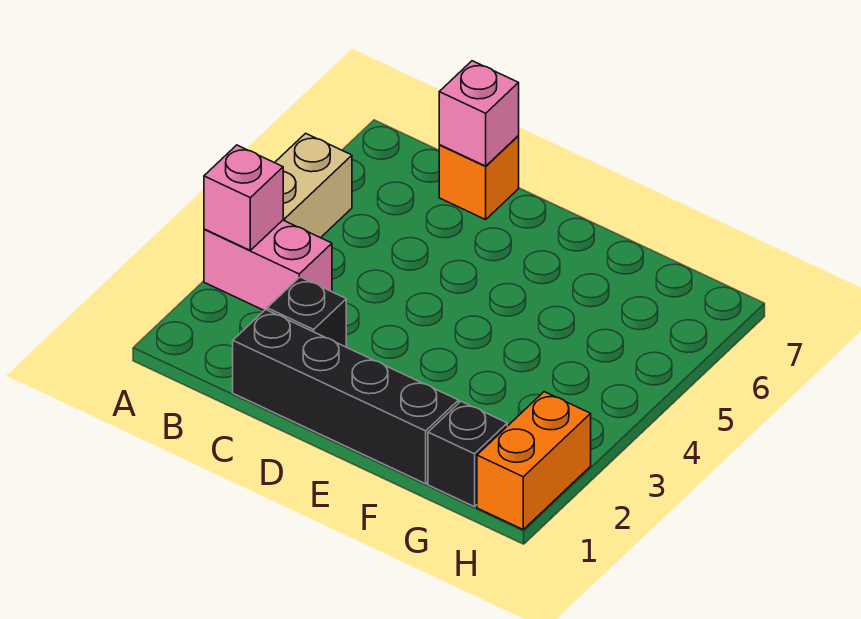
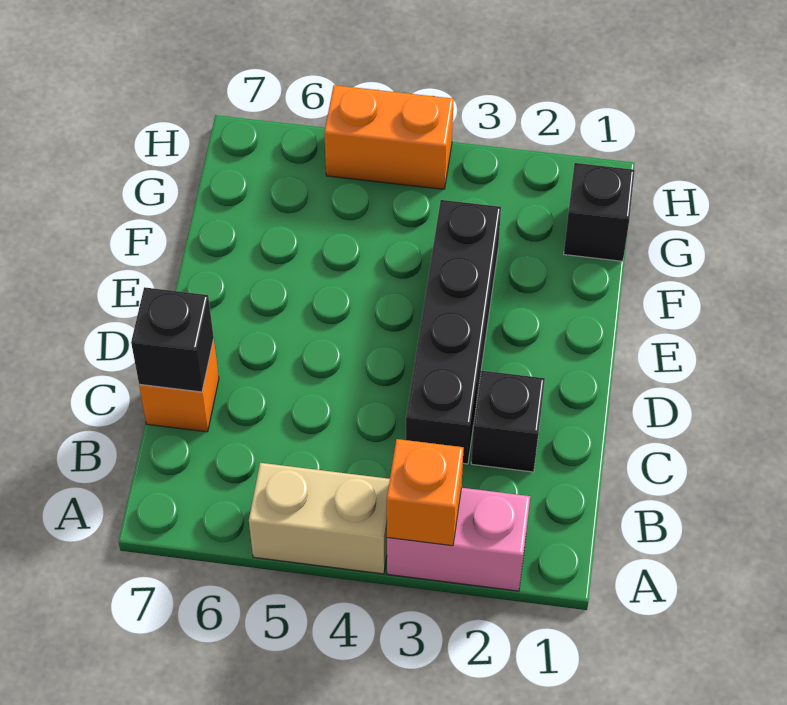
pink 1x2 brick [204,220,332,310] -> pink 1x2 brick turned to [387,488,530,591]
pink 1x1 brick [204,145,283,250] -> orange 1x1 brick [387,439,464,546]
black 1x4 brick [233,310,459,484] -> black 1x4 brick moved to [406,200,501,464]
pink 1x1 brick [439,61,519,166] -> black 1x1 brick [131,287,214,392]
orange 1x2 brick [477,392,591,529] -> orange 1x2 brick moved to [324,85,454,189]

